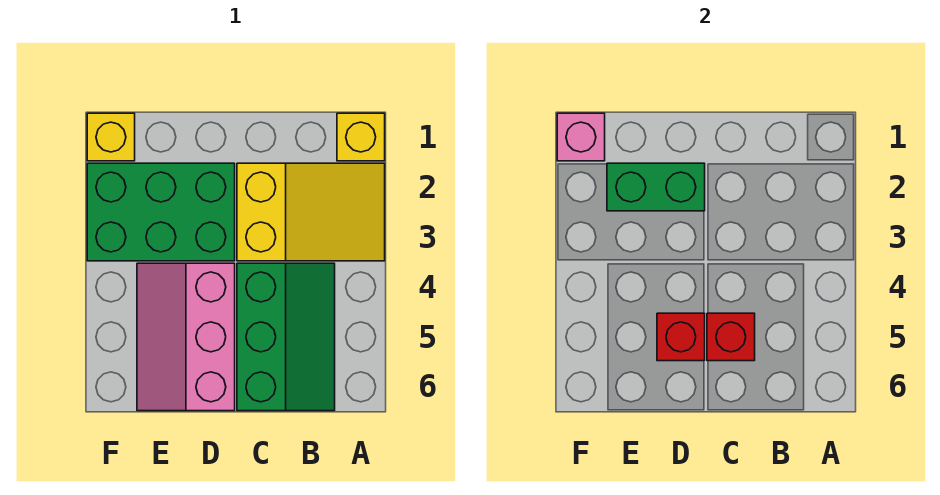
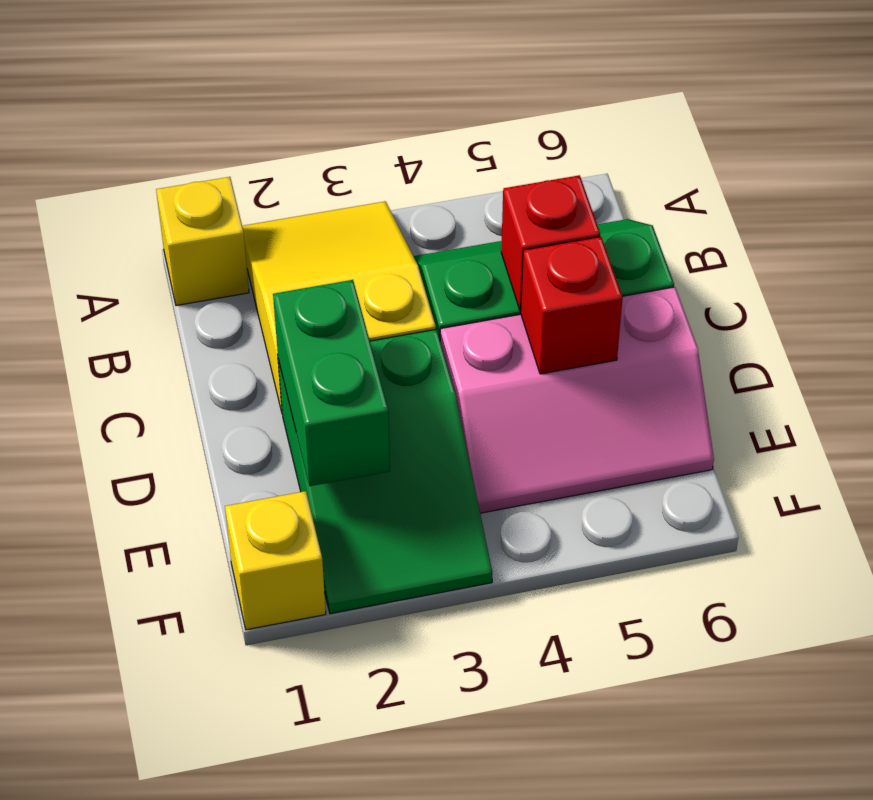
green 2x3 brick [87,163,235,261] -> green 2x3 slope [278,329,492,614]
pink 1x1 brick [557,113,605,161] -> none

